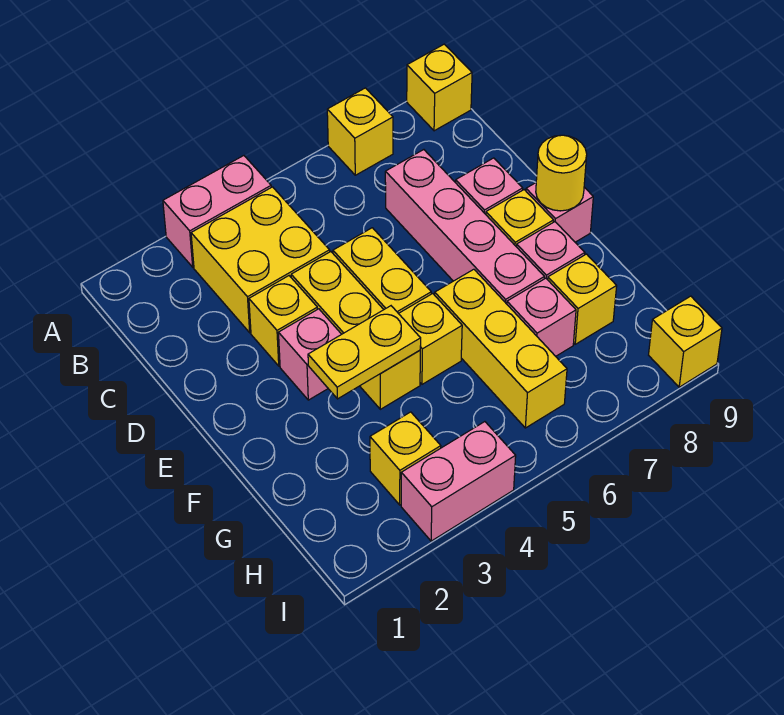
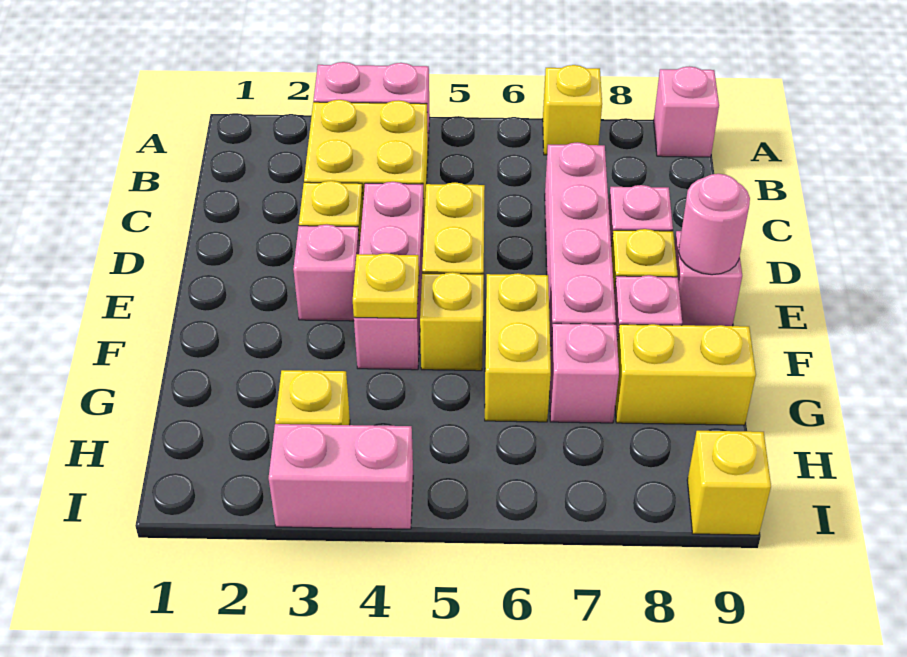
yellow 1x1 brick [407,44,472,131] -> pink 1x1 brick [654,66,719,157]
yellow 1x3 brick [291,252,420,409] -> pink 1x3 brick [354,182,424,370]
yellow 1x1 round brick [536,135,587,211] -> pink 1x1 round brick [679,174,750,275]
yellow 1x2 plate [308,306,421,399] -> yellow 1x1 plate [353,253,419,318]
yellow 1x3 brick [435,269,567,428] -> yellow 1x2 brick [485,273,551,422]
yellow 1x1 brick [548,254,617,344] -> yellow 1x2 brick [615,324,756,425]

